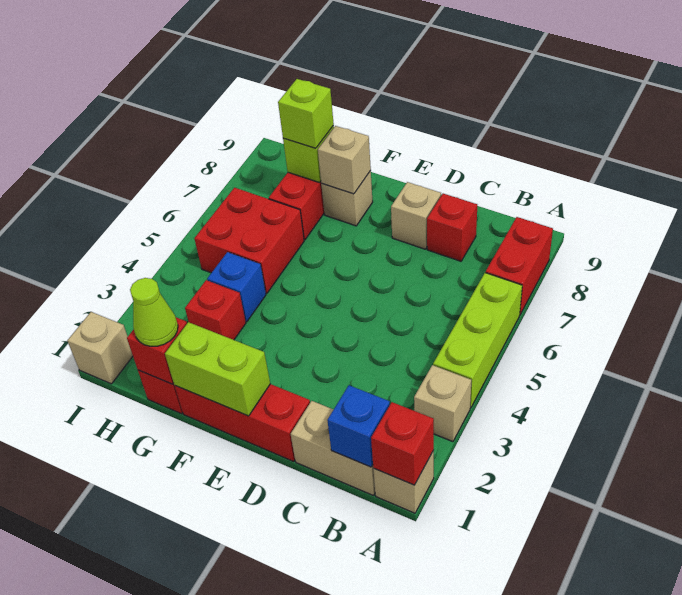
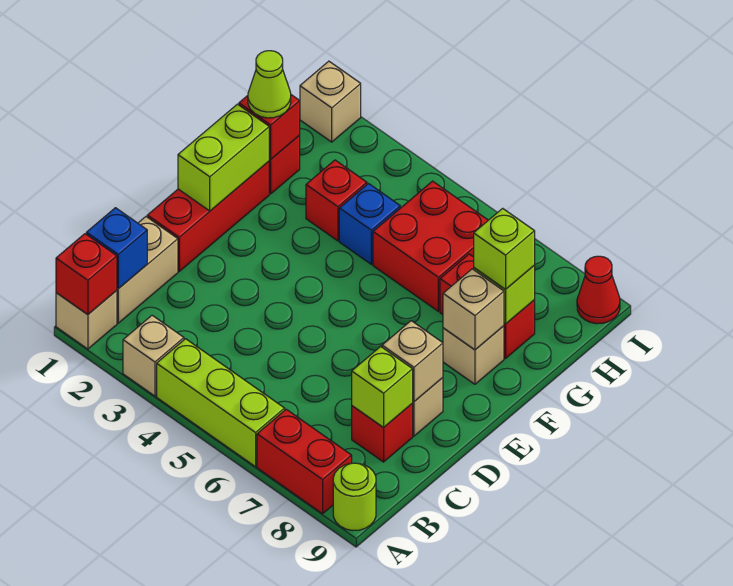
none -> lime 1x1 round brick [333,463,376,531]
none -> lime 1x1 brick [352,346,413,428]
none -> tan 1x1 brick [382,321,443,401]
none -> red 1x1 cone [577,256,620,324]

